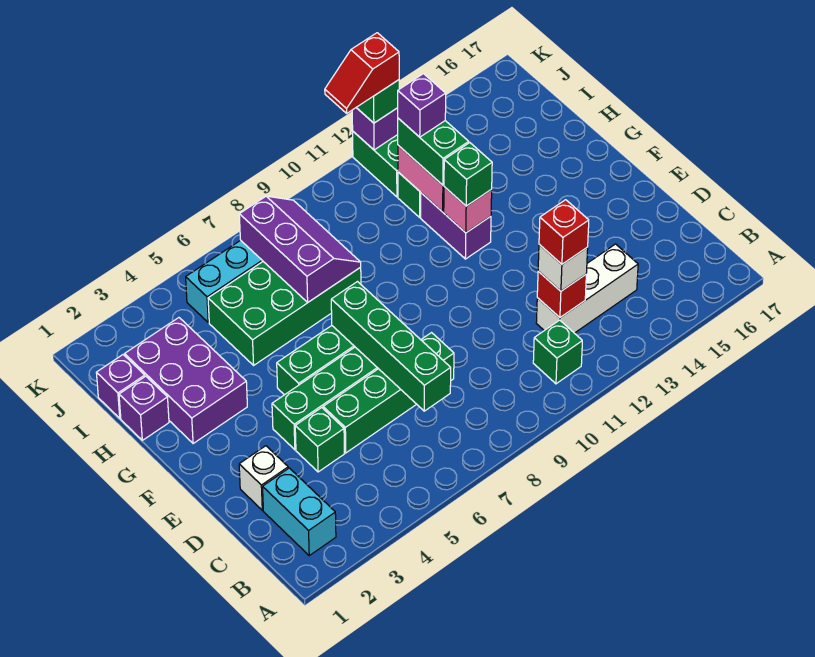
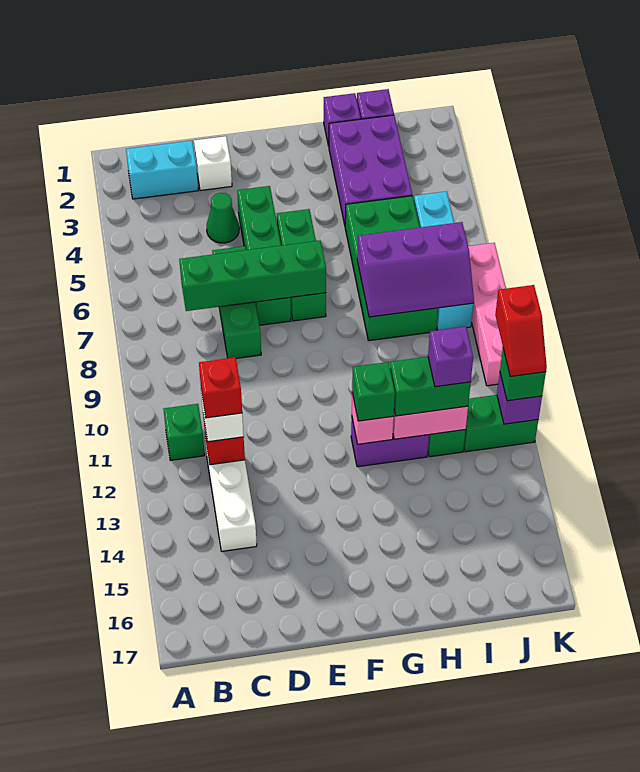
green 1x1 brick [295,408,345,472] -> green 1x1 cone [207,193,239,243]
green 1x4 brick [323,333,454,453] -> green 1x3 brick [212,246,261,358]
purple 2x3 brick [125,318,247,444] -> purple 2x3 brick turned to [329,115,412,225]
none -> pink 1x4 brick [468,243,506,386]
red 1x2 slope [325,33,399,113] -> red 1x2 slope turned to [495,285,547,376]

